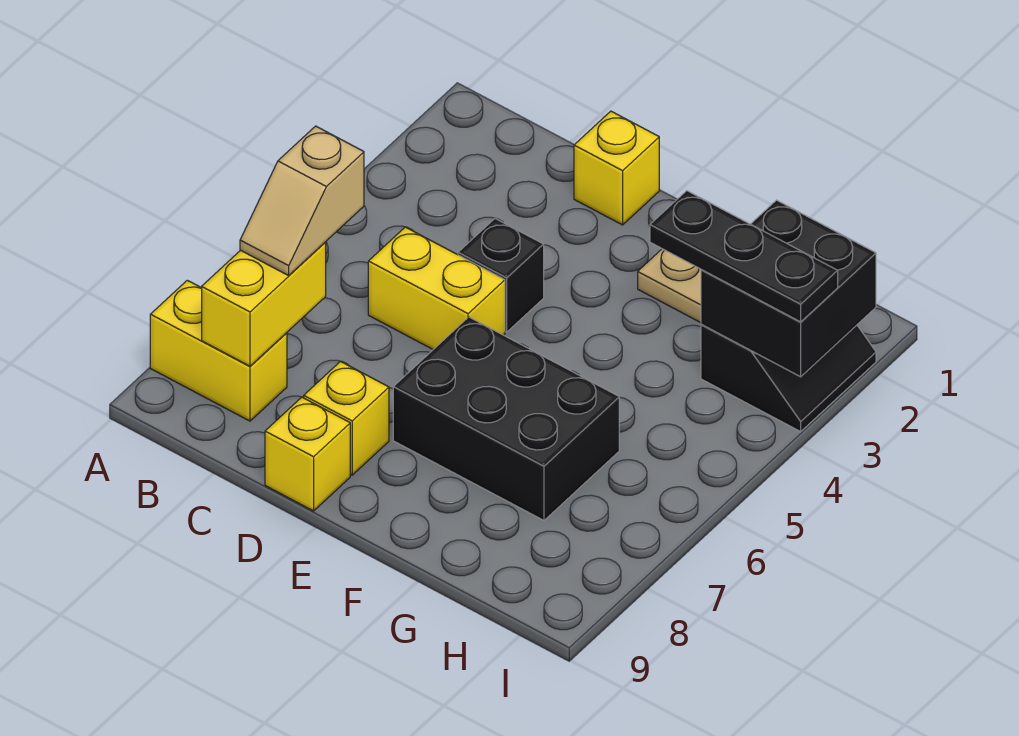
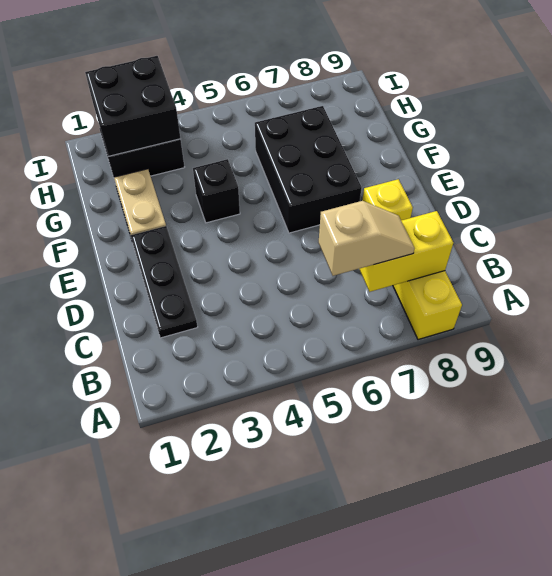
yellow 1x2 brick [368,227,505,349] -> none
yellow 1x1 brick [574,111,659,225] -> none
black 1x1 brick [458,218,544,332] -> black 1x1 brick moved to [193,159,240,223]
yellow 1x1 brick [265,397,350,511] -> none
black 1x3 plate [650,191,838,322] -> black 1x3 plate moved to [131,226,197,338]

